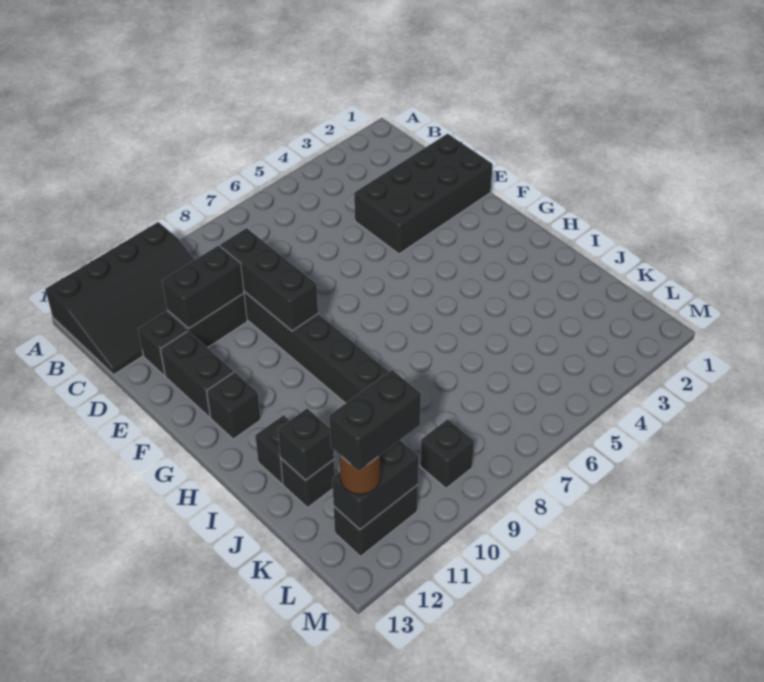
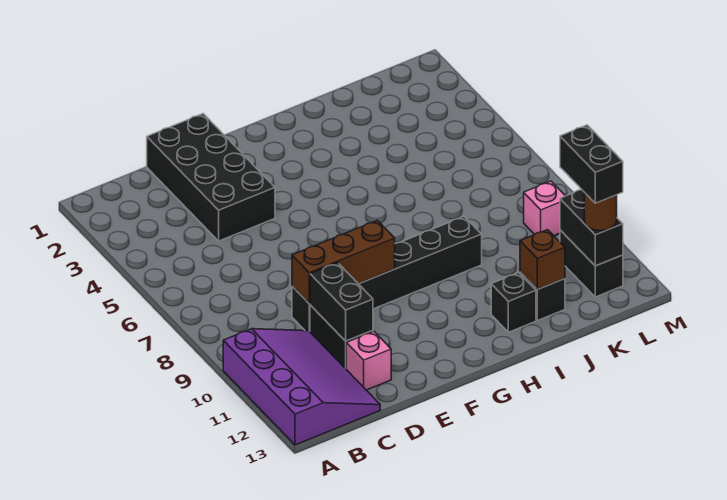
black 3x4 slope [45,222,195,375] -> purple 3x4 slope [223,329,380,445]
black 1x3 brick [220,228,318,331] -> brown 1x3 brick [292,220,395,304]
black 1x1 brick [138,311,187,376] -> pink 1x1 brick [346,331,391,390]
black 1x2 brick [160,331,234,417] -> none
black 1x1 brick [207,372,261,439] -> none
black 1x1 brick [278,409,334,480] -> brown 1x1 brick [520,230,565,289]
black 1x1 brick [420,419,474,488] -> pink 1x1 brick [524,181,565,236]

